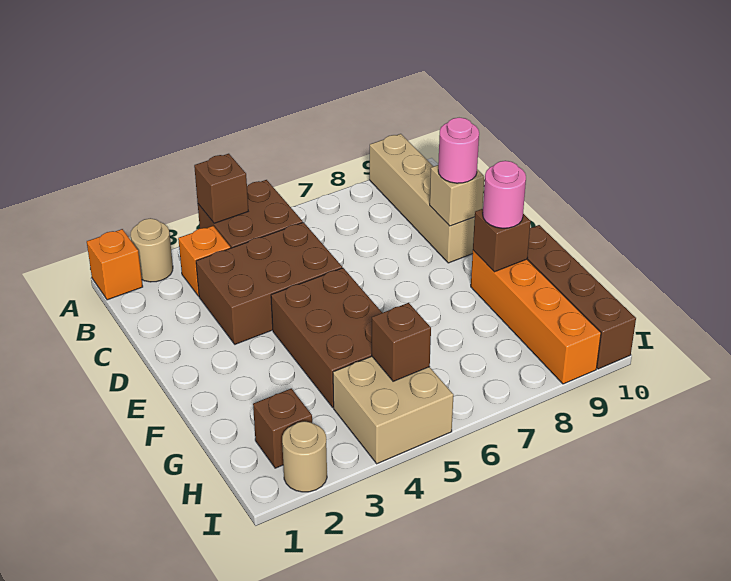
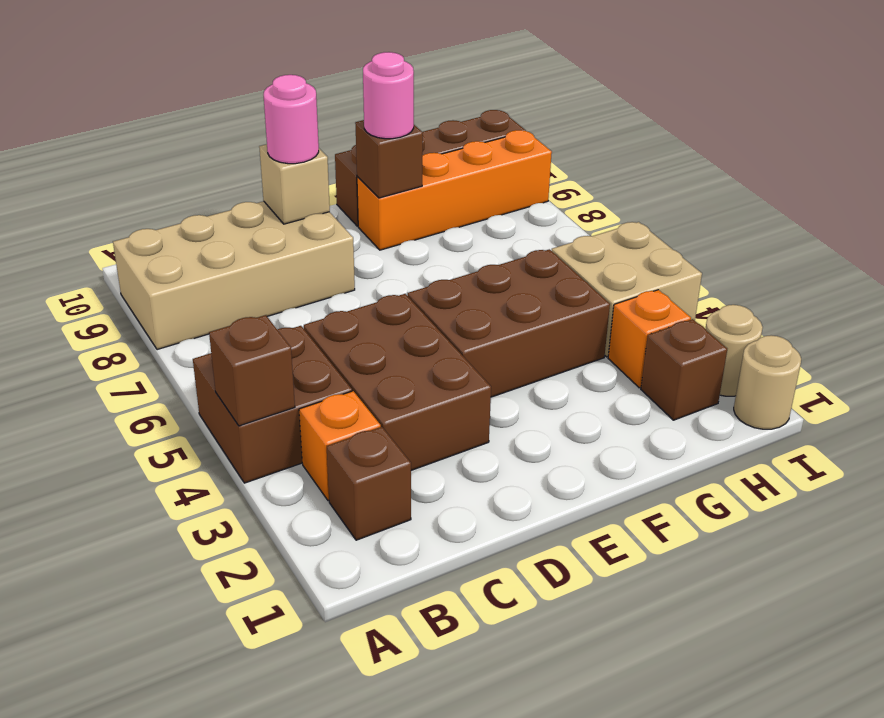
orange 1x1 brick [87,229,143,300] -> orange 1x1 brick moved to [608,290,691,388]
tan 1x1 round brick [131,218,173,282] -> tan 1x1 round brick moved to [734,335,801,429]
tan 1x4 brick [370,134,475,263] -> tan 2x4 brick [113,201,355,350]
brown 1x1 brick [372,303,431,381] -> brown 1x1 brick moved to [327,427,411,540]

